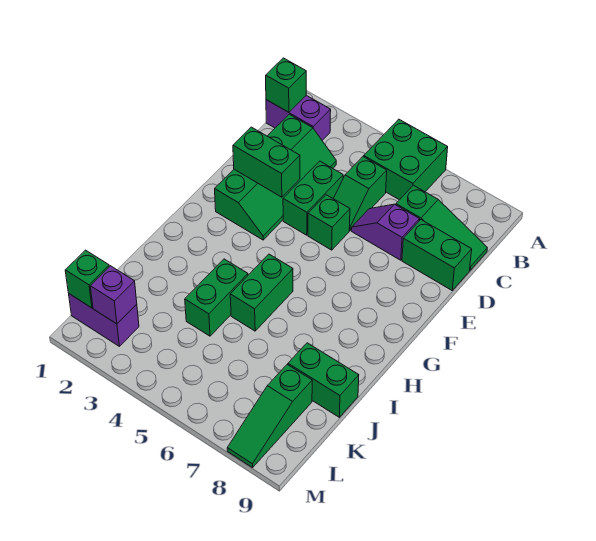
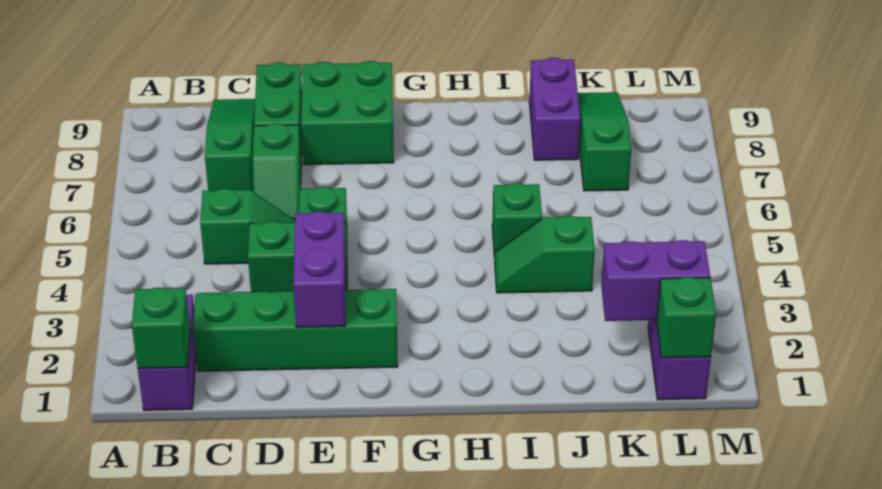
green 2x2 brick [364,119,448,200] -> green 2x2 brick moved to [301,61,394,165]
purple 1x2 slope [351,204,420,260] -> green 1x2 slope [253,123,301,220]
green 1x2 brick [233,127,300,197] -> purple 1x2 brick [293,212,346,327]
green 1x2 brick [230,254,293,331] -> green 1x1 brick [492,183,542,258]
green 1x2 brick [185,259,248,336] -> green 1x2 slope [495,216,595,293]
green 1x2 brick [288,343,359,417] -> purple 1x2 brick [529,58,580,160]
green 1x3 slope [227,365,312,468] -> green 1x3 slope turned to [578,92,631,191]
purple 1x1 brick [90,266,137,324] -> purple 1x2 brick [601,240,710,321]

